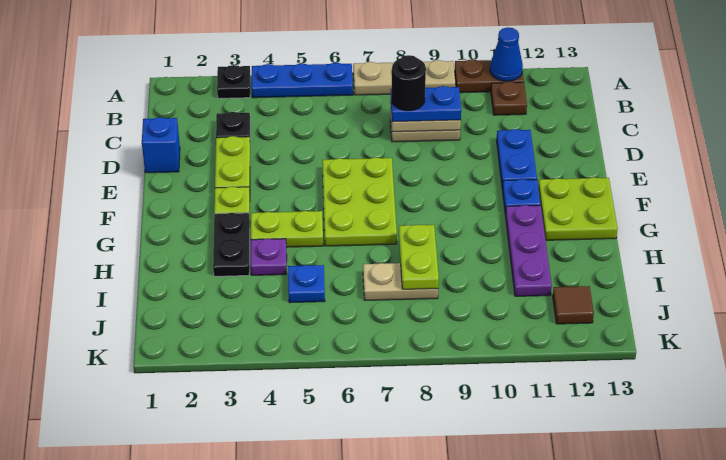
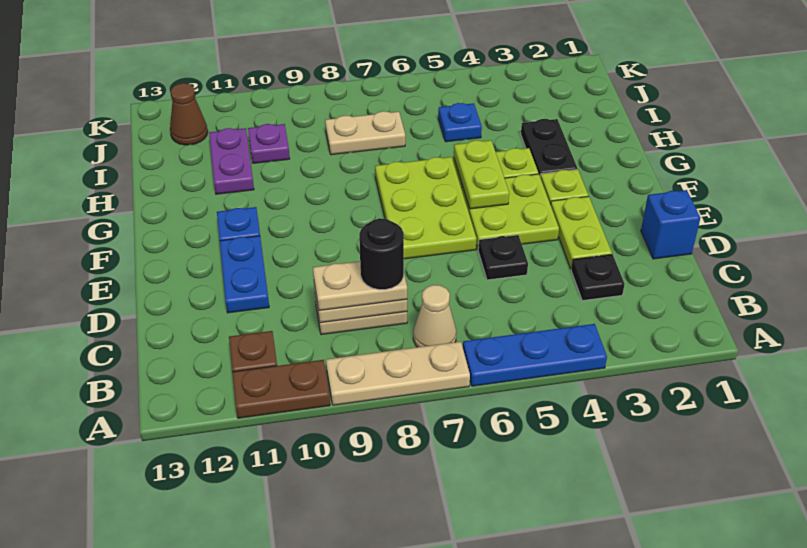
black 1x1 plate [217,65,251,98] -> black 1x1 plate moved to [478,235,528,280]
blue 1x1 cone [490,28,523,81] -> none
none -> tan 1x1 cone [413,285,456,347]
blue 1x2 plate [390,86,461,122] -> tan 1x2 plate [313,261,407,311]
lime 2x2 plate [538,177,618,240] -> lime 2x2 plate moved to [461,174,559,249]
purple 1x3 plate [505,205,552,296] -> purple 1x2 plate [209,128,254,194]
purple 1x1 plate [251,239,287,275] -> purple 1x1 plate moved to [248,124,290,163]
lime 1x2 plate [399,225,439,289] -> lime 1x2 plate moved to [454,140,509,209]
brown 1x1 tile [553,286,594,324] -> brown 1x1 cone [170,83,208,145]

